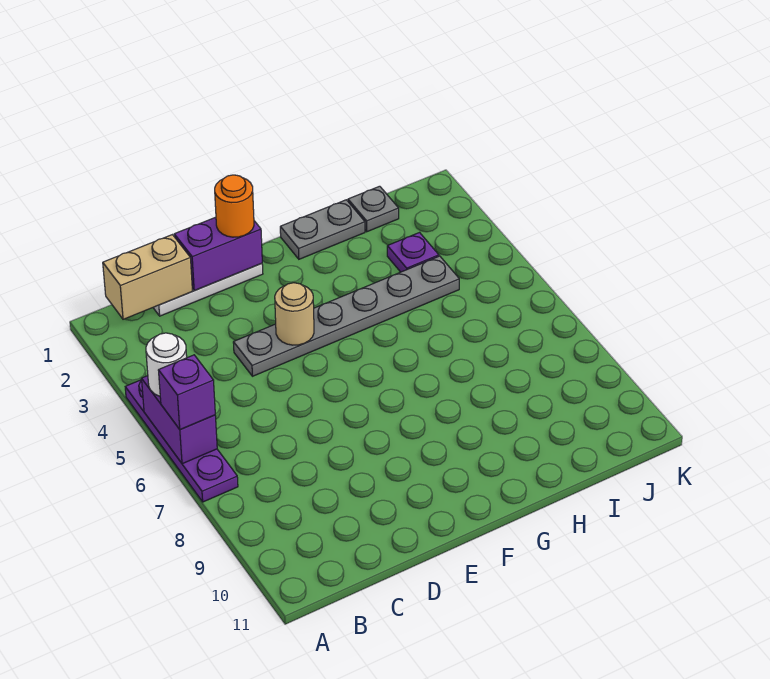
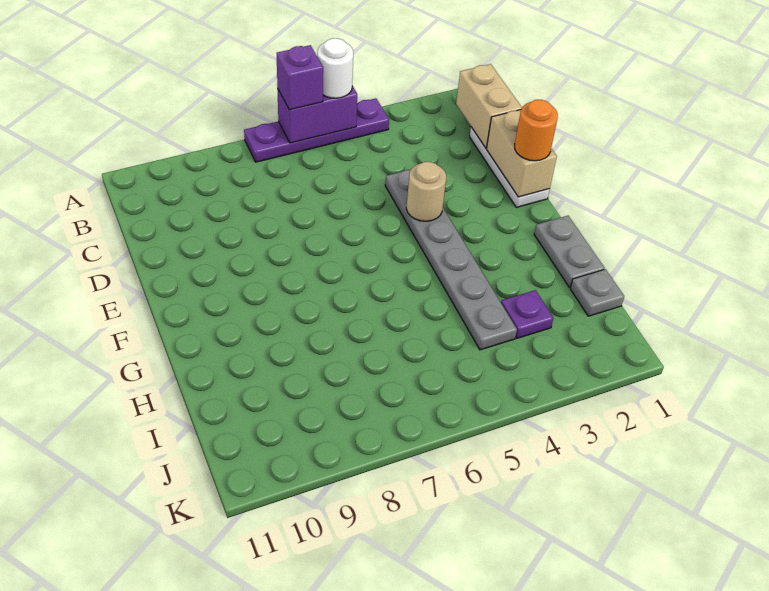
purple 1x2 brick [174,217,262,291] -> tan 1x2 brick [486,110,557,197]

